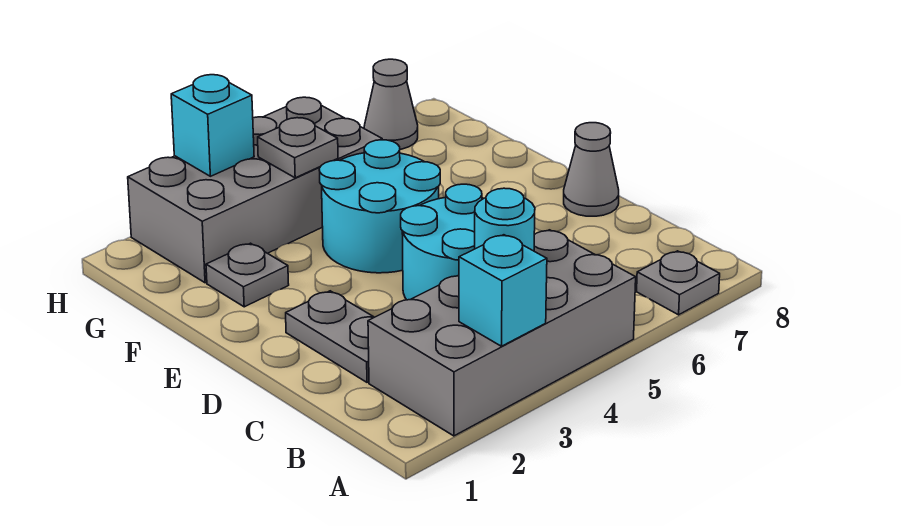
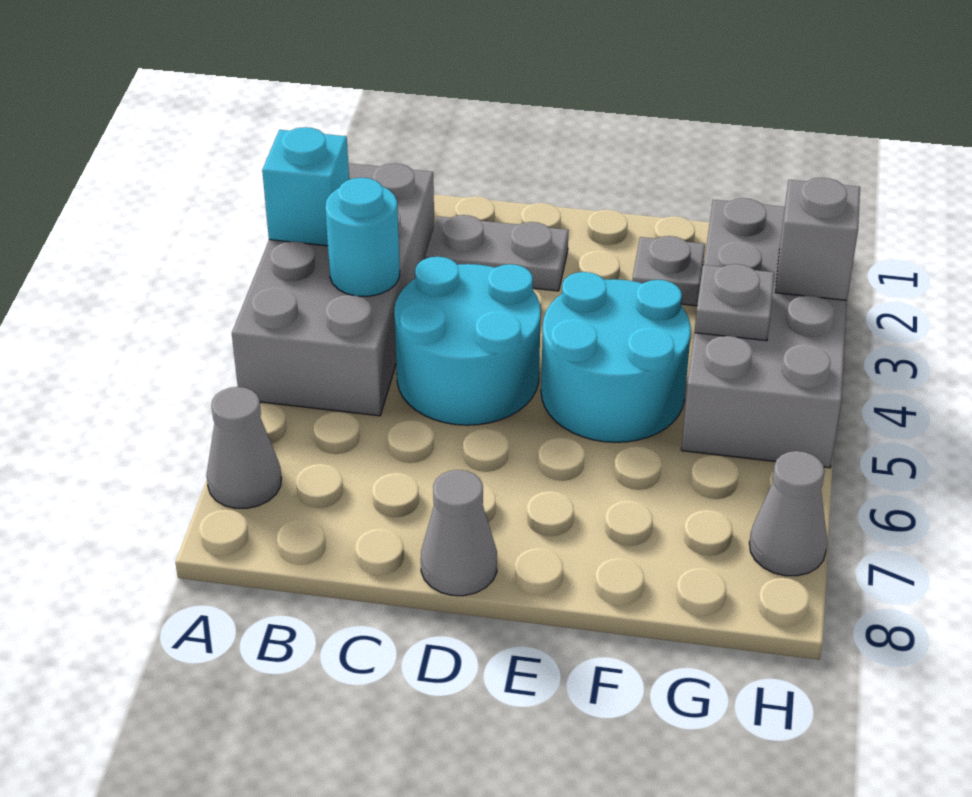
grey 1x1 plate [637,251,720,315] -> grey 1x1 cone [206,387,282,508]
cyan 1x1 brick [171,75,254,176] -> grey 1x1 brick [775,178,860,300]

